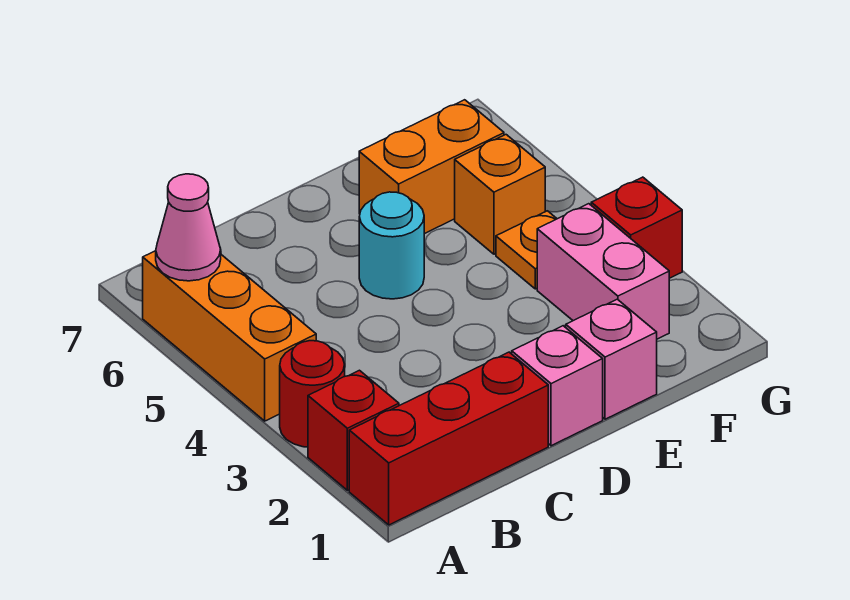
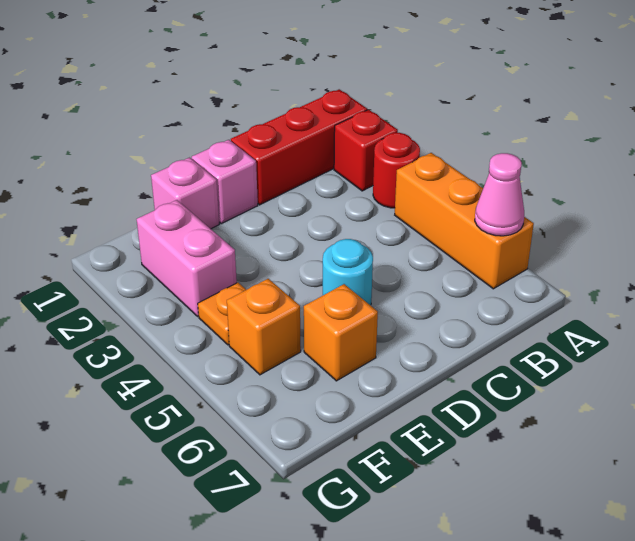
orange 1x2 brick [359,100,504,234] -> orange 1x1 brick [304,284,378,381]
red 1x1 brick [591,177,682,278] -> none

